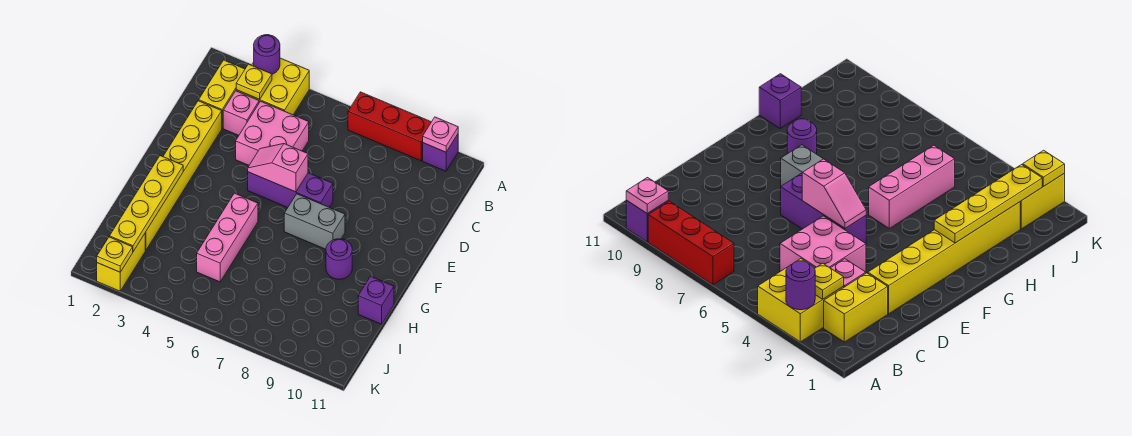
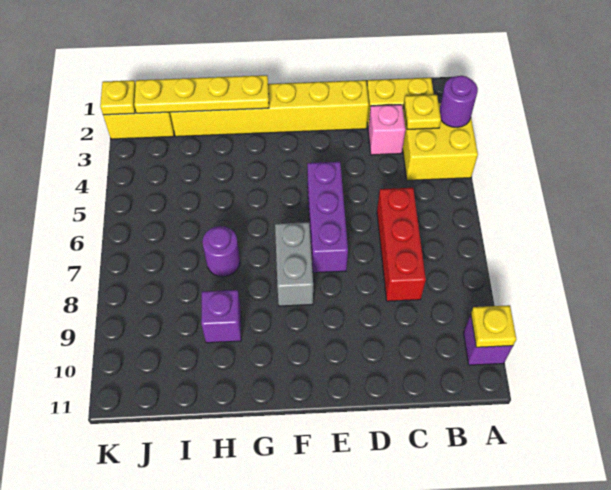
red 1x3 brick [348,92,431,161] -> red 1x3 brick moved to [377,188,426,301]
pink 1x1 plate [423,117,458,152] -> yellow 1x1 plate [471,305,516,347]
pink 2x2 brick [236,101,309,165] -> none
pink 1x2 slope [248,144,308,192] -> none
pink 1x3 brick [197,193,258,282] -> none
purple 1x1 round brick [326,239,352,279] -> purple 1x1 round brick moved to [202,226,240,277]
purple 1x1 brick [358,276,394,324] -> purple 1x1 brick moved to [201,290,241,343]

